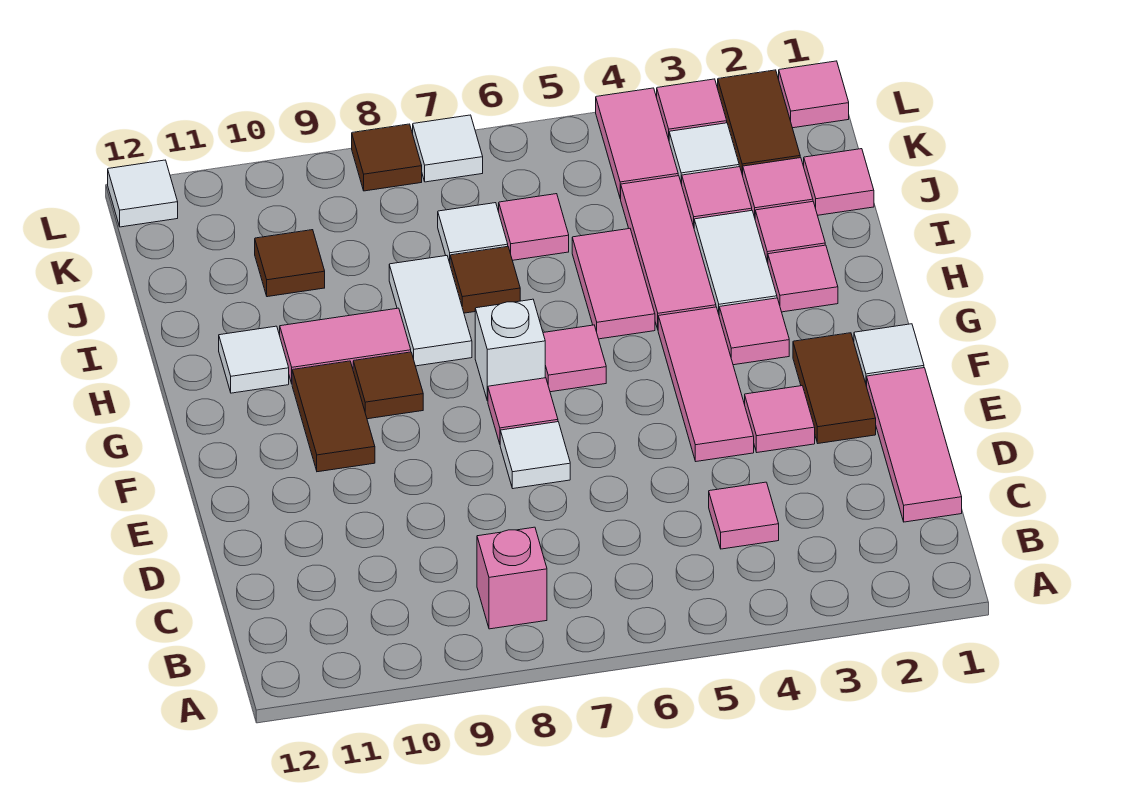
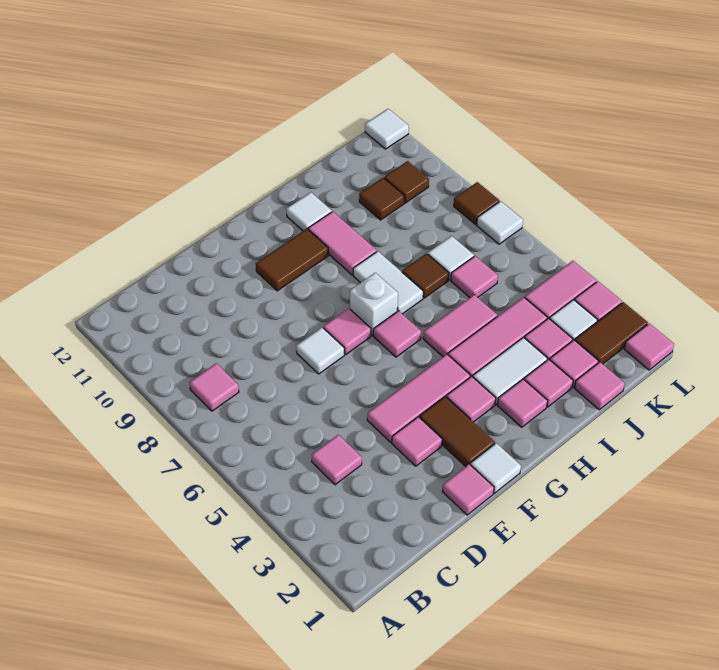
pink 1x1 brick [477,527,547,629] -> pink 1x1 tile [189,363,239,411]
pink 1x3 tile [867,368,962,522] -> pink 1x1 tile [442,464,494,515]
brown 1x2 tile [793,333,876,443] -> brown 1x2 tile turned to [419,396,495,467]
brown 1x1 tile [353,352,423,419] -> brown 1x1 tile moved to [384,161,429,203]
white 1x2 tile [389,256,472,366] -> white 1x2 tile turned to [353,251,423,314]

